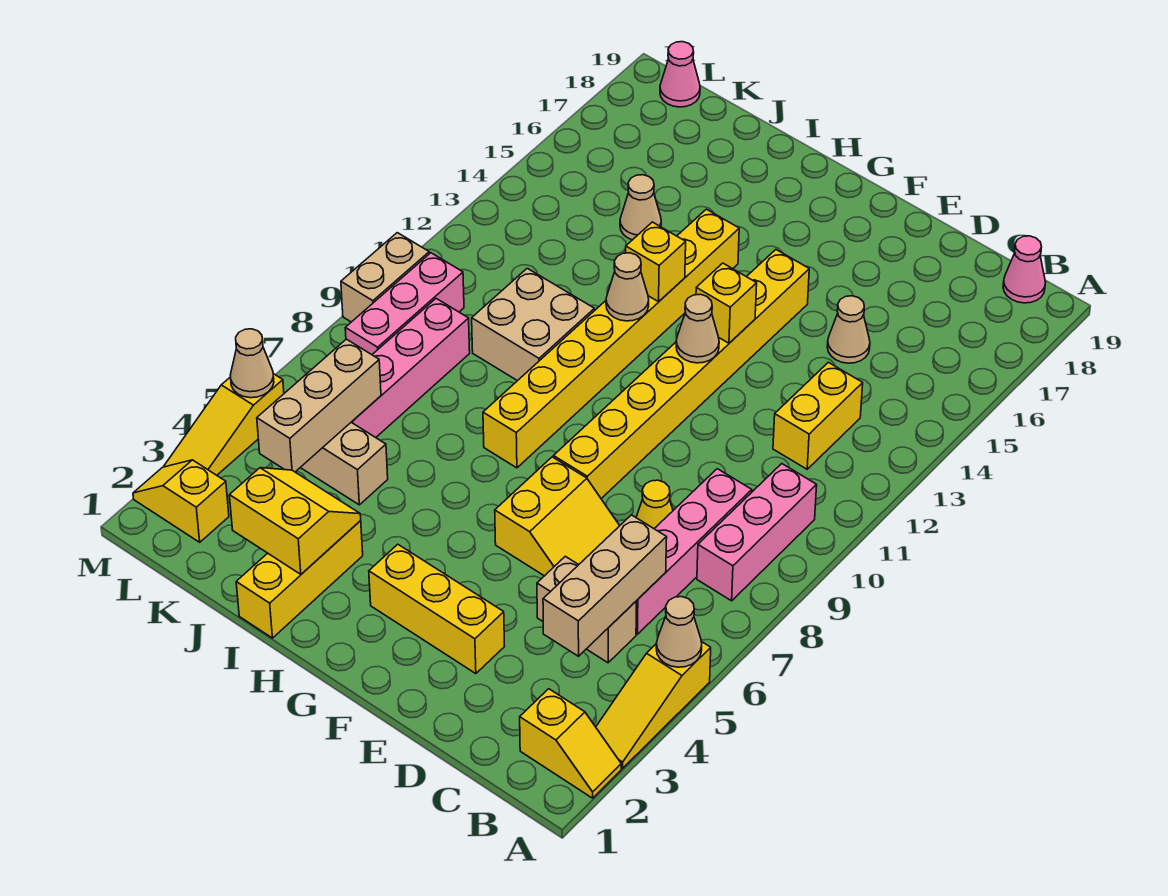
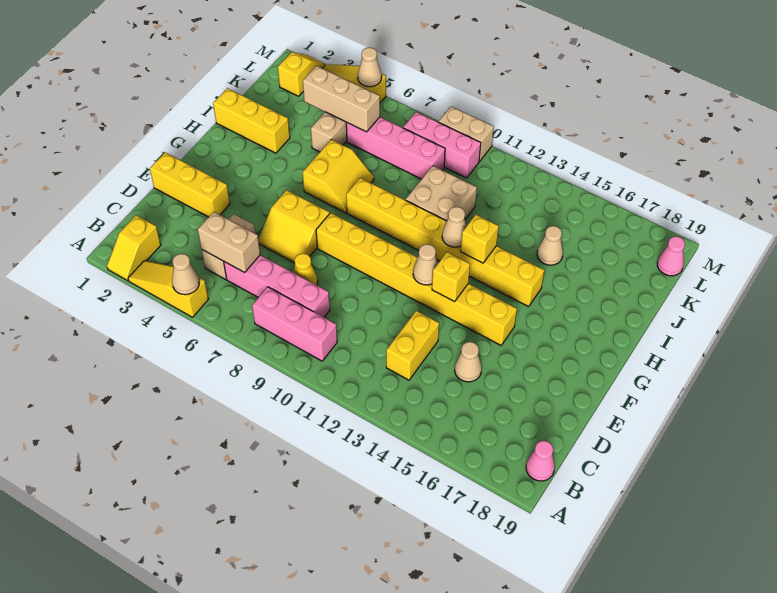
tan 1x3 brick [543,515,667,656] -> tan 1x2 brick [198,212,260,273]
yellow 1x2 brick [773,362,863,469] -> yellow 1x2 brick turned to [386,311,439,380]
yellow 1x3 brick [369,544,504,674] -> yellow 1x3 brick turned to [150,152,230,217]
yellow 2x2 slope [230,468,361,574] -> yellow 2x2 slope moved to [303,139,374,213]

